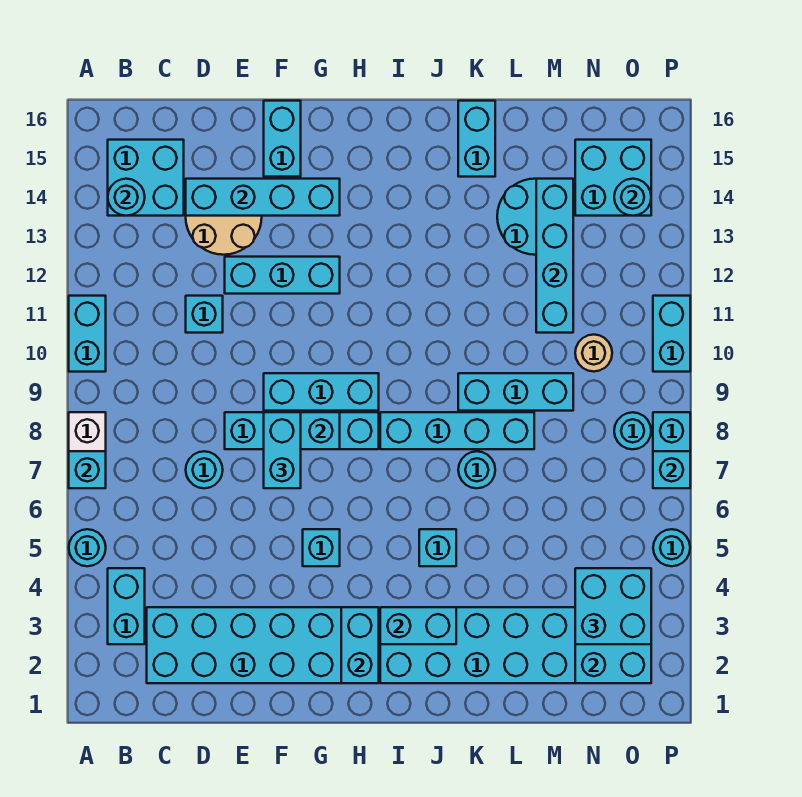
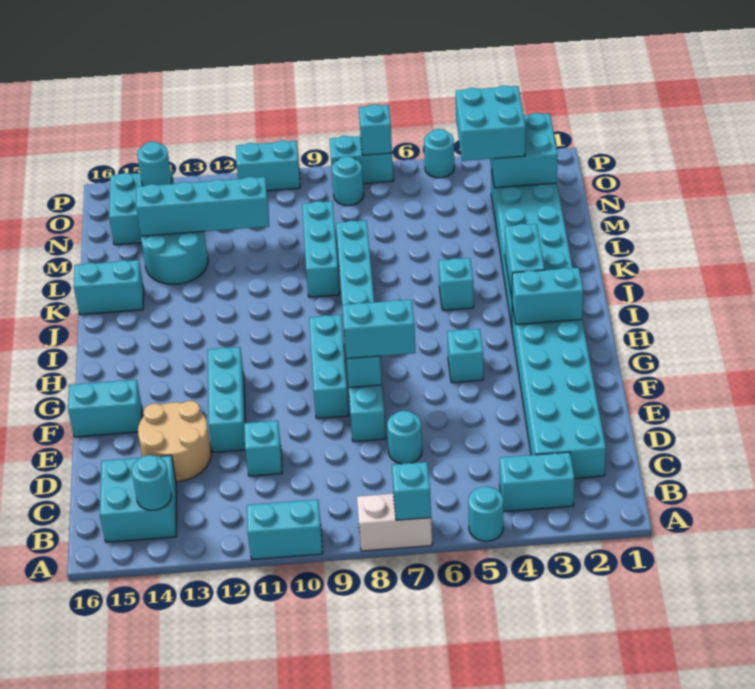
cyan 1x4 brick [186,179,340,216] -> none
cyan 1x1 round brick [458,451,495,488] -> none
tan 1x1 round brick [575,335,612,372] -> none

